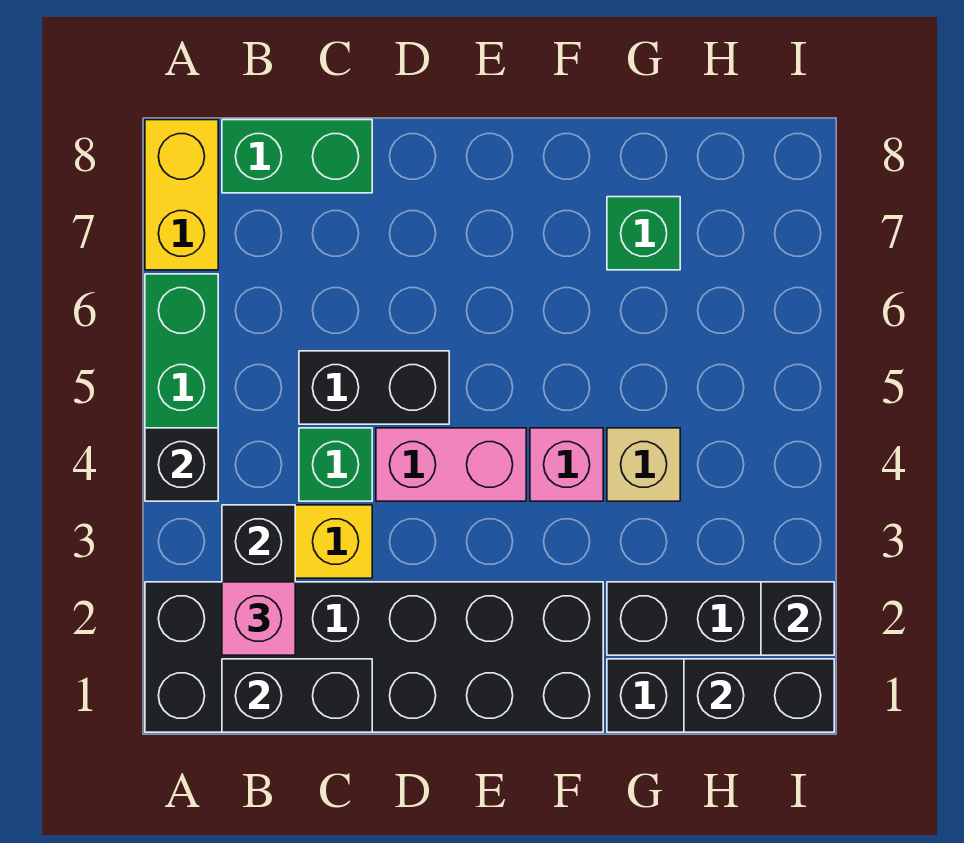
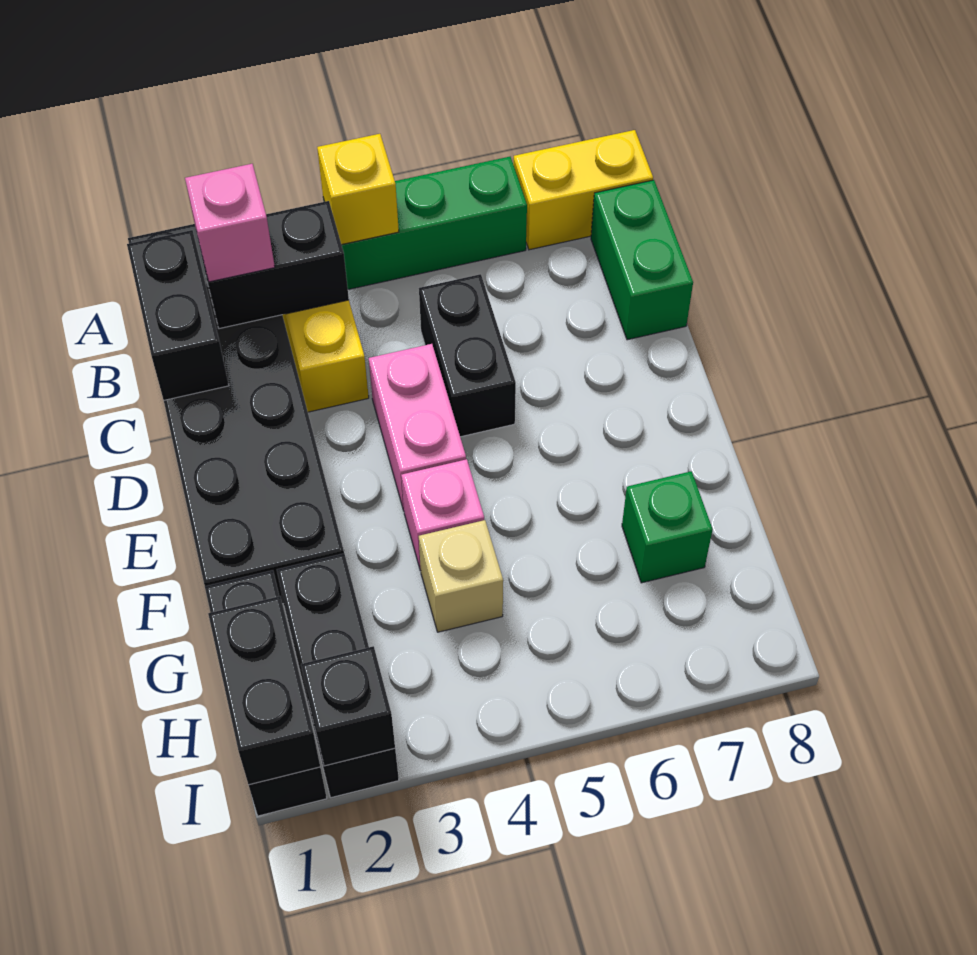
black 1x1 brick [145,428,218,501] -> yellow 1x1 brick [317,134,399,245]
green 1x1 brick [299,428,372,501] -> none

